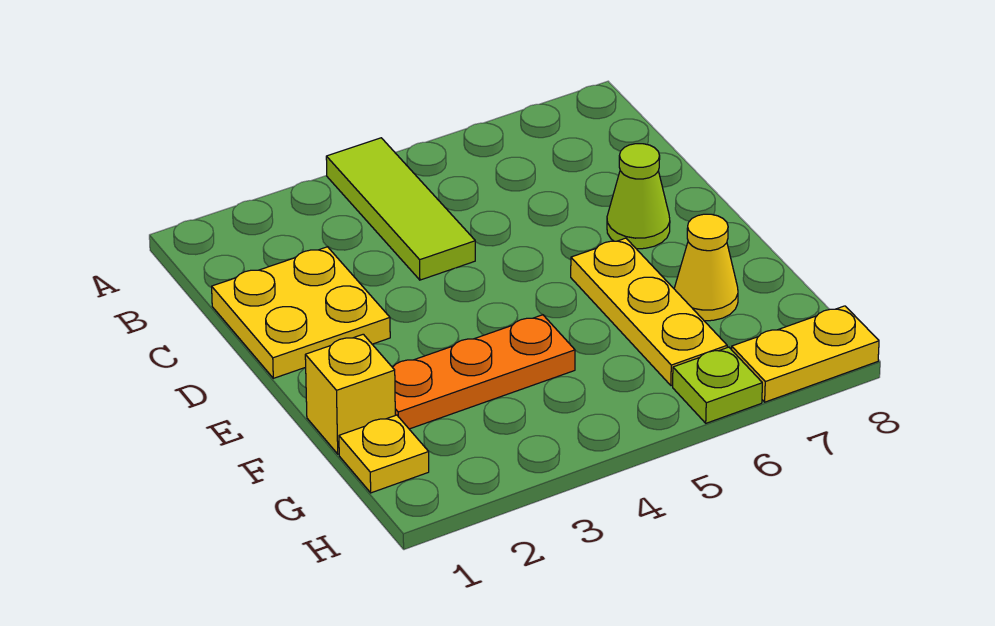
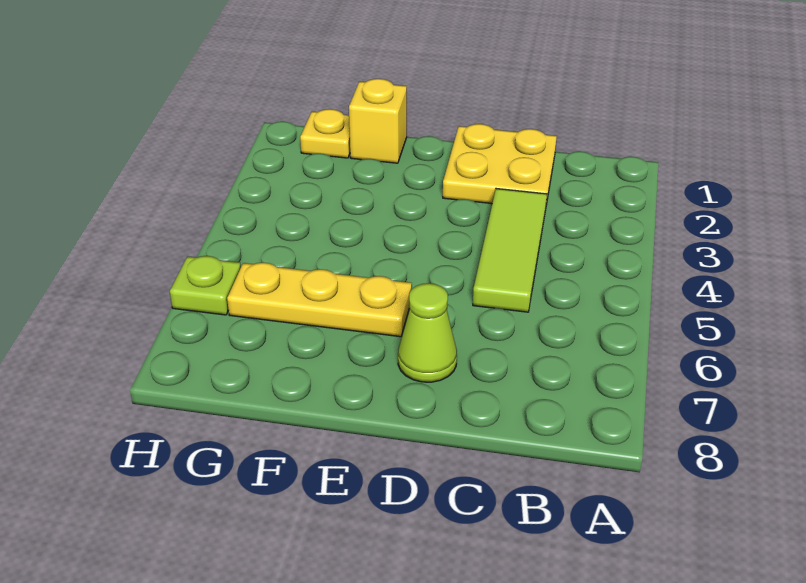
lime 1x3 tile [326,138,475,280] -> lime 1x3 tile turned to [473,189,547,312]
orange 1x3 plate [393,315,575,429] -> none
yellow 1x1 cone [674,214,738,321] -> none
yellow 1x2 plate [732,306,879,402] -> none

